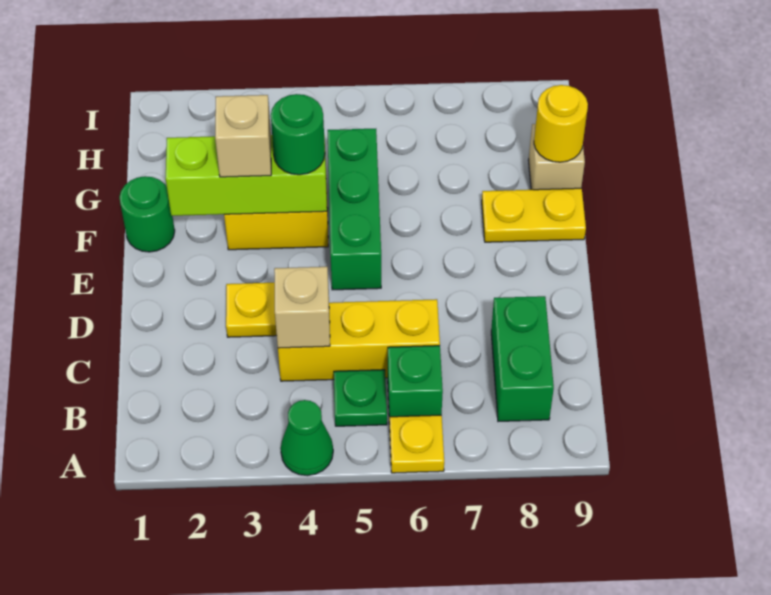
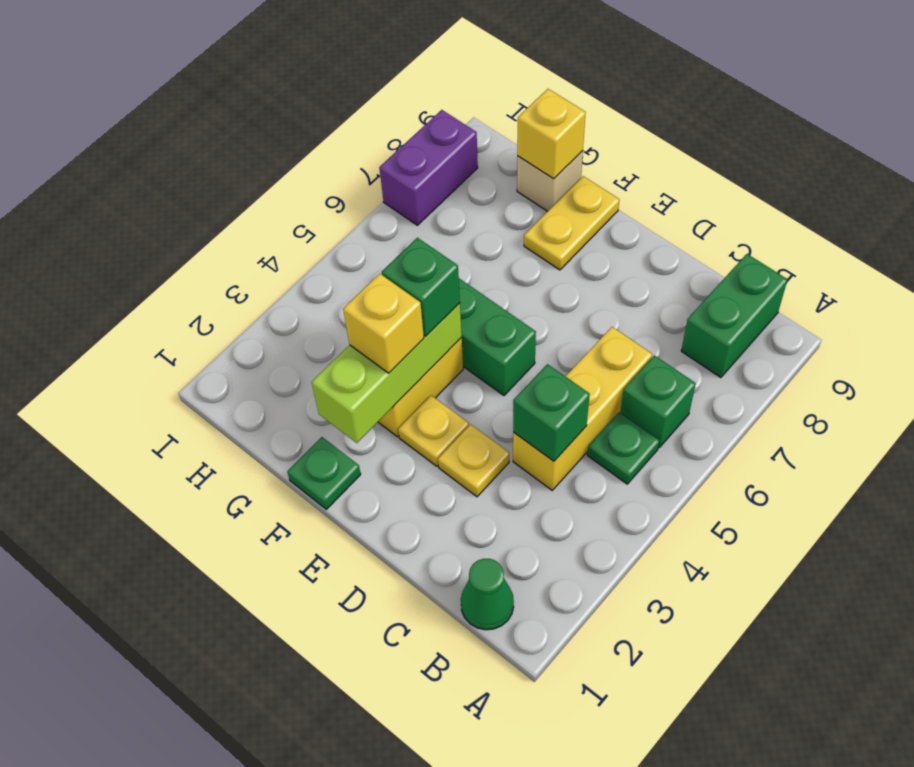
green 1x1 cone [281,400,333,476] -> green 1x1 cone moved to [461,559,514,630]
yellow 1x1 plate [390,415,444,473] -> yellow 1x1 plate moved to [398,395,469,466]
green 1x2 brick [491,296,554,421] -> green 1x2 brick turned to [681,254,788,378]
tan 1x1 brick [274,267,330,348] -> green 1x1 brick [513,364,590,461]
green 1x1 round brick [119,176,175,252] -> green 1x1 plate [287,437,361,509]
tan 1x1 brick [215,95,271,177] -> yellow 1x1 brick [343,274,424,373]
green 1x1 round brick [271,94,325,175] -> green 1x1 brick [382,238,460,336]
yellow 1x1 round brick [534,85,588,162] -> yellow 1x1 brick [517,89,586,179]
none -> purple 1x2 brick [379,110,478,225]

